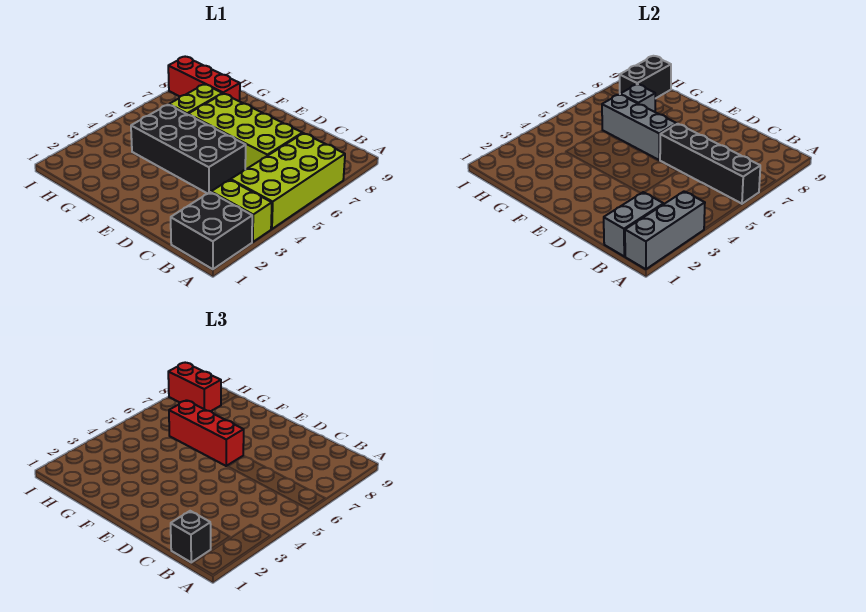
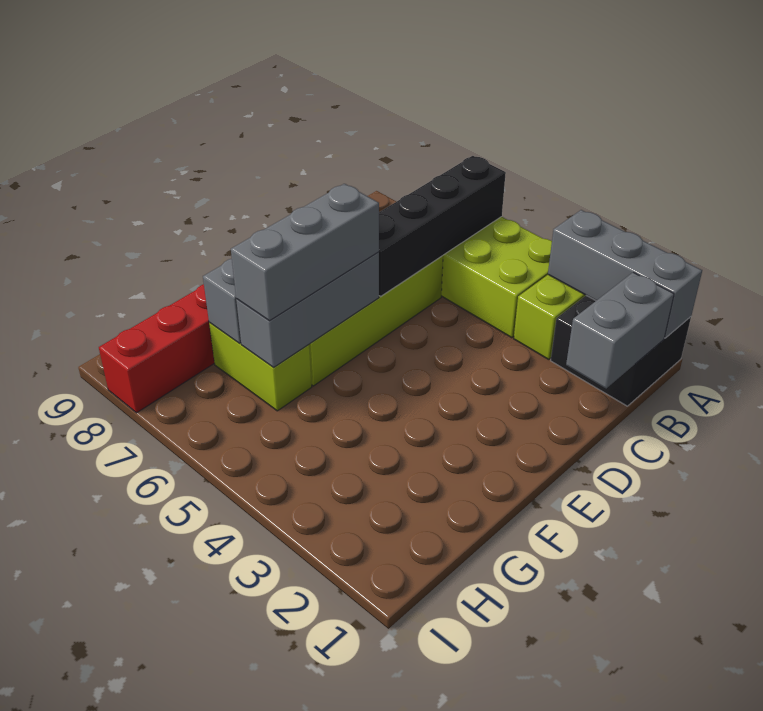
grey 1x2 brick [604,192,664,256] -> grey 1x2 brick turned to [566,272,674,388]
black 1x1 brick [171,511,211,562] -> none
black 2x4 brick [131,105,246,194] -> none
red 1x3 brick [169,400,244,466] -> grey 1x3 brick [231,184,379,321]
black 1x2 brick [619,56,671,99] -> none
red 1x2 brick [168,363,221,411] -> none

